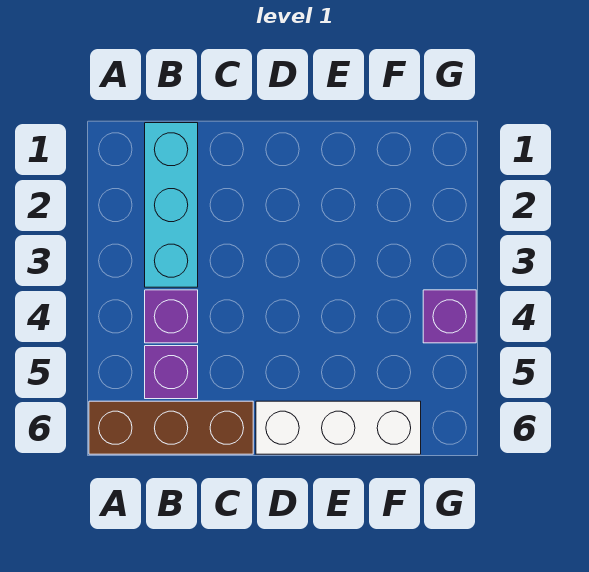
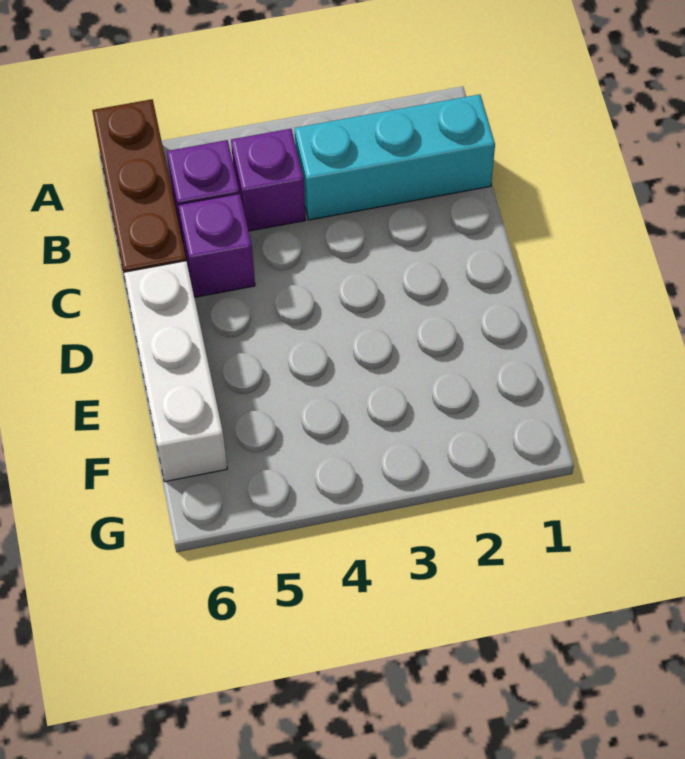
purple 1x1 brick [423,290,476,343] -> purple 1x1 brick moved to [178,194,255,297]

